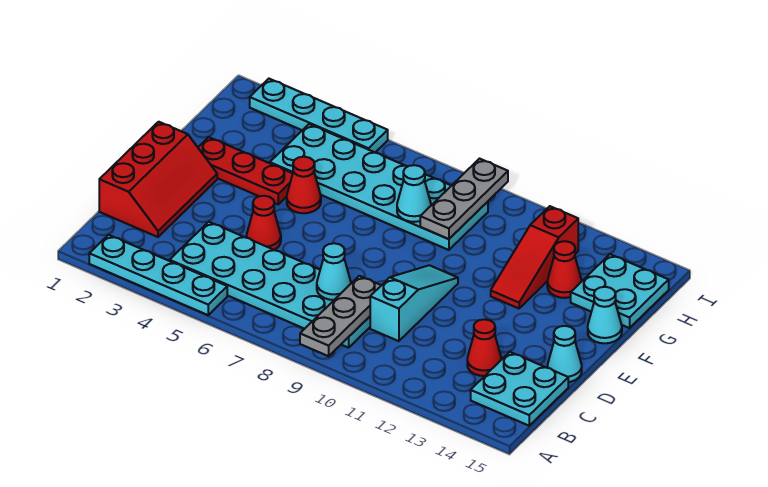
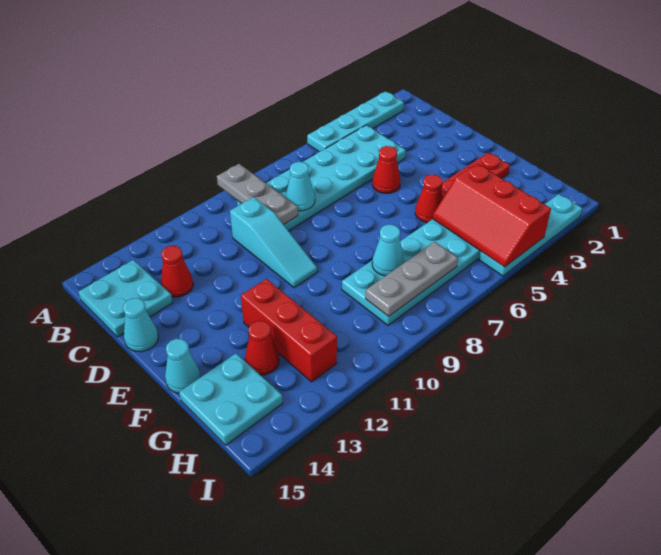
red 2x3 slope [99,122,217,237] -> red 2x3 slope moved to [433,164,551,267]
red 1x3 slope [491,206,578,308] -> red 1x3 brick [241,279,337,382]
grey 1x3 plate [420,159,508,239] -> grey 1x3 plate turned to [365,242,458,317]

